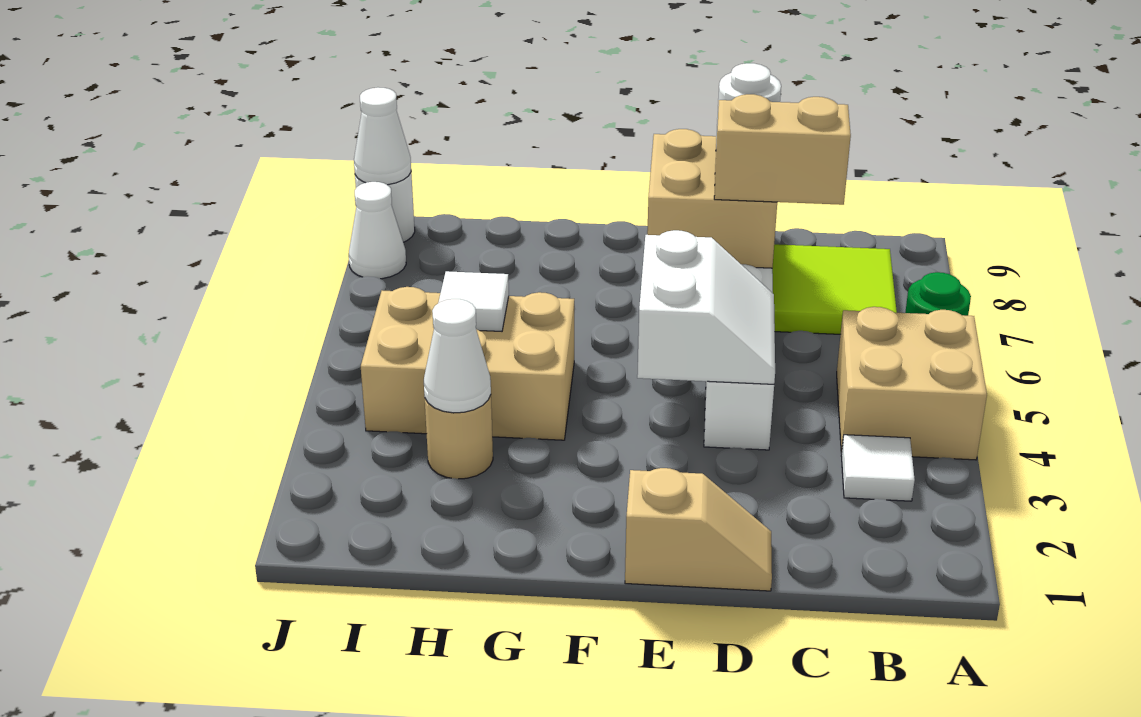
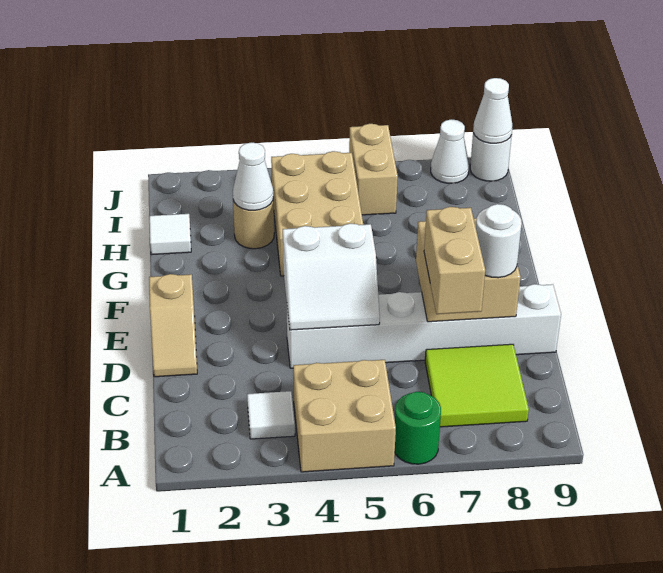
white 1x1 tile [438,271,509,331] -> white 1x1 tile moved to [149,214,191,255]
none -> tan 1x2 brick [349,124,398,215]

